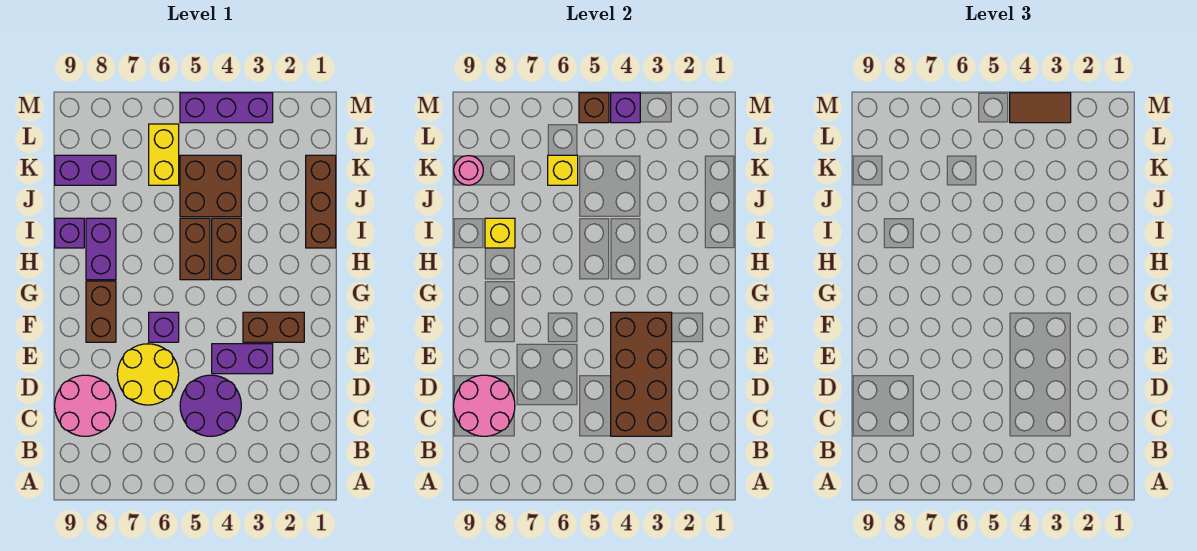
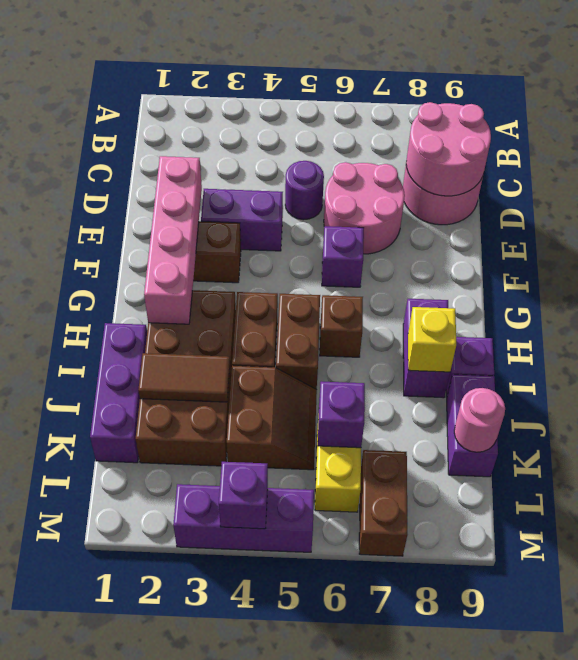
brown 2x4 brick [611,312,672,436] -> brown 2x4 brick moved to [136,290,236,466]
purple 2x2 round brick [180,375,241,436] -> purple 1x1 round brick [285,161,324,220]
yellow 2x2 round brick [117,344,179,405] -> pink 2x2 round brick [324,162,405,254]
none -> pink 1x4 brick [144,156,202,324]
brown 1x2 brick [86,281,116,342] -> brown 1x2 brick moved to [359,450,407,556]
brown 1x3 brick [306,155,336,248] -> purple 1x3 brick [90,323,147,463]
brown 2x2 brick [180,155,241,217] -> brown 2x2 slope [227,366,317,470]
yellow 1x1 brick [548,155,578,185] -> purple 1x1 brick [318,381,365,448]
purple 1x2 brick [55,155,116,185] -> purple 1x2 brick turned to [447,374,498,477]
brown 1x2 tile [1010,93,1071,123] -> brown 1x2 tile moved to [138,353,230,402]
brown 1x1 brick [579,93,609,123] -> brown 1x1 brick moved to [320,295,363,357]

